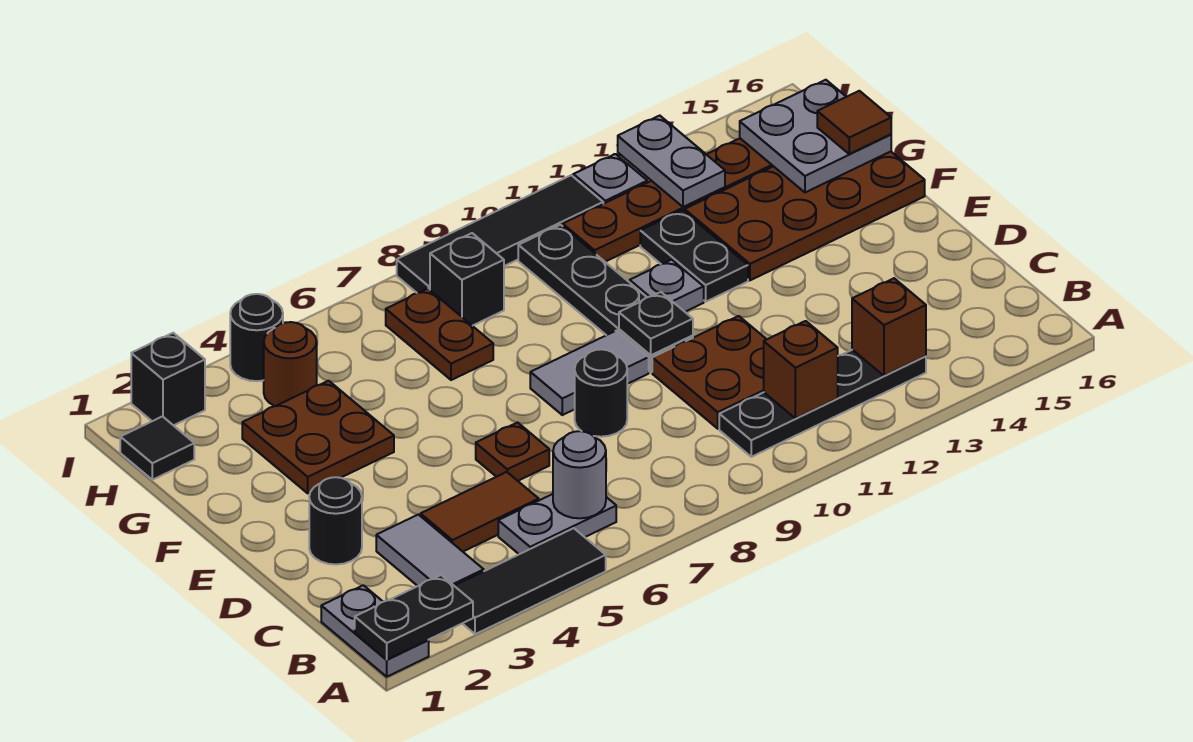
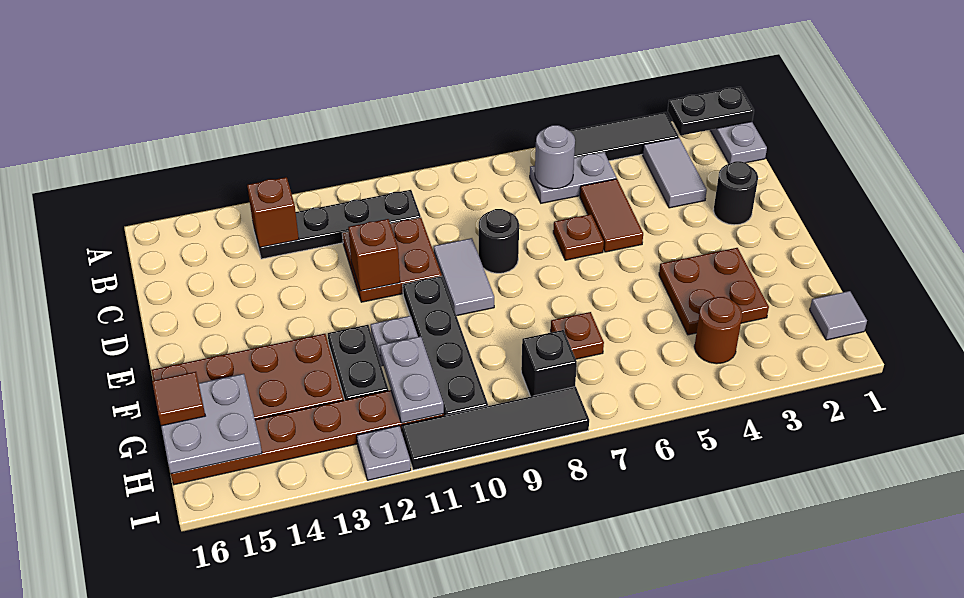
brown 1x1 brick [764,321,838,419] -> brown 1x1 brick moved to [348,219,400,291]
brown 1x2 tile [421,472,539,551] -> brown 1x2 tile turned to [580,179,643,252]
grey 1x2 tile [530,330,649,415] -> grey 1x2 tile turned to [434,238,494,316]
black 1x1 plate [619,292,693,355] -> none
brown 1x2 plate [386,289,493,380] -> brown 1x1 plate [551,312,604,359]
black 1x1 tile [120,417,194,480] -> grey 1x1 tile [810,291,867,340]
grey 1x2 plate [618,116,725,207] -> grey 1x2 plate moved to [380,336,444,423]
black 1x1 brick [131,333,205,426] -> none
black 1x1 round brick [230,294,283,381] -> none

